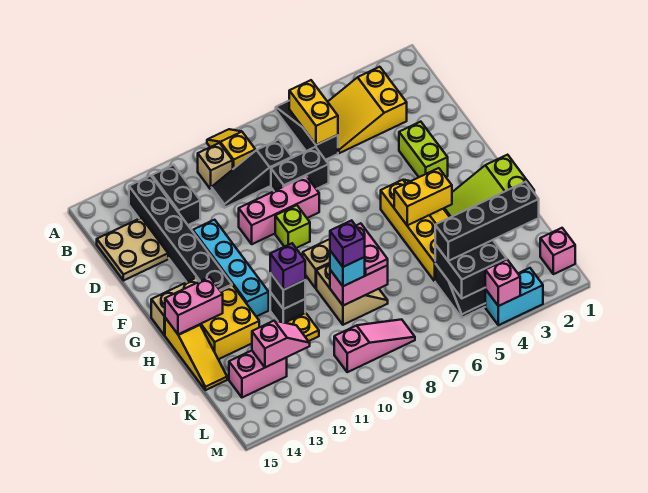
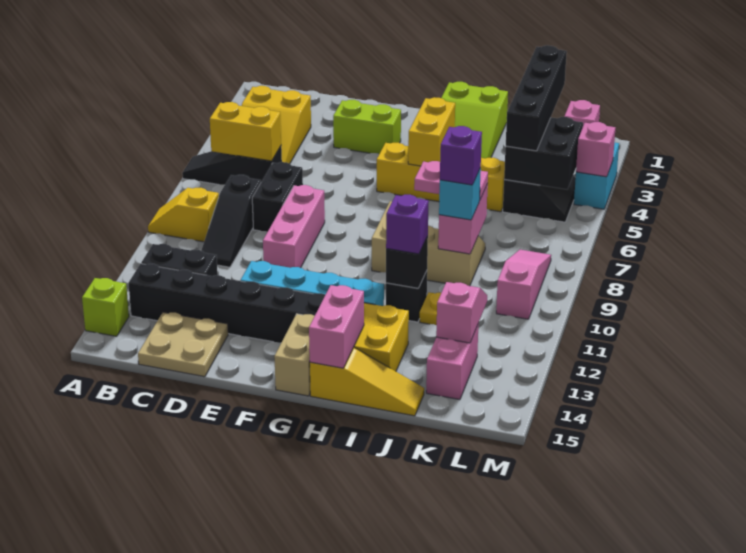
tan 1x1 brick [198,143,233,189] -> none
lime 1x1 brick [275,205,310,248] -> lime 1x1 brick moved to [82,278,129,336]

